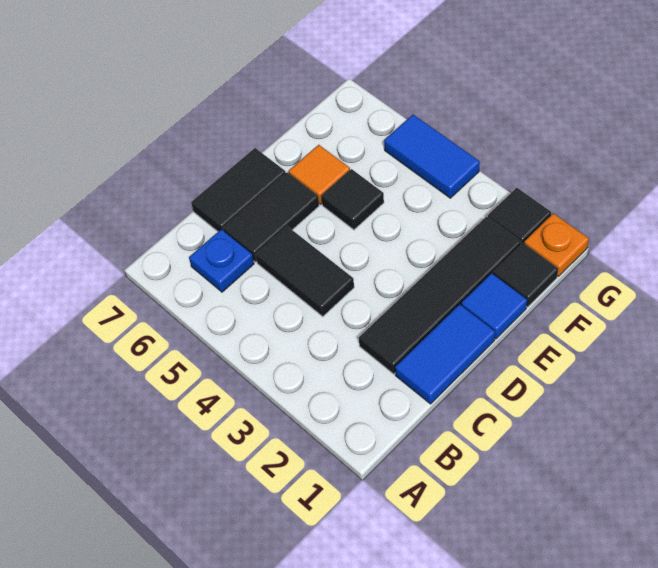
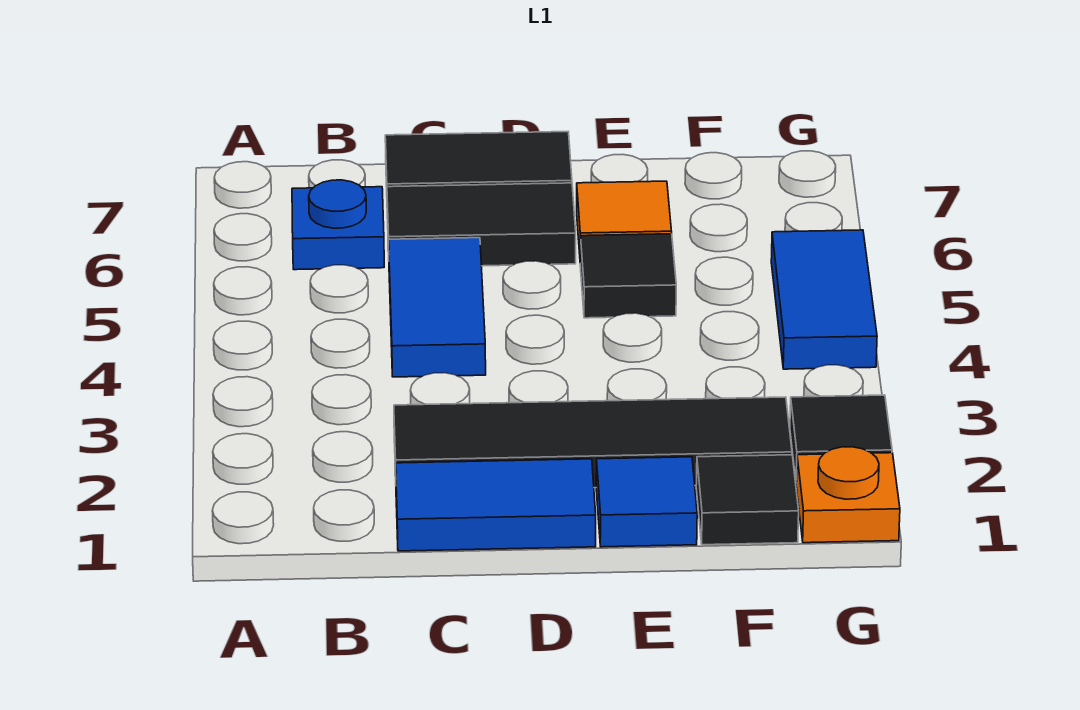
black 1x2 tile [256,226,354,317] -> blue 1x2 tile [389,238,486,377]

